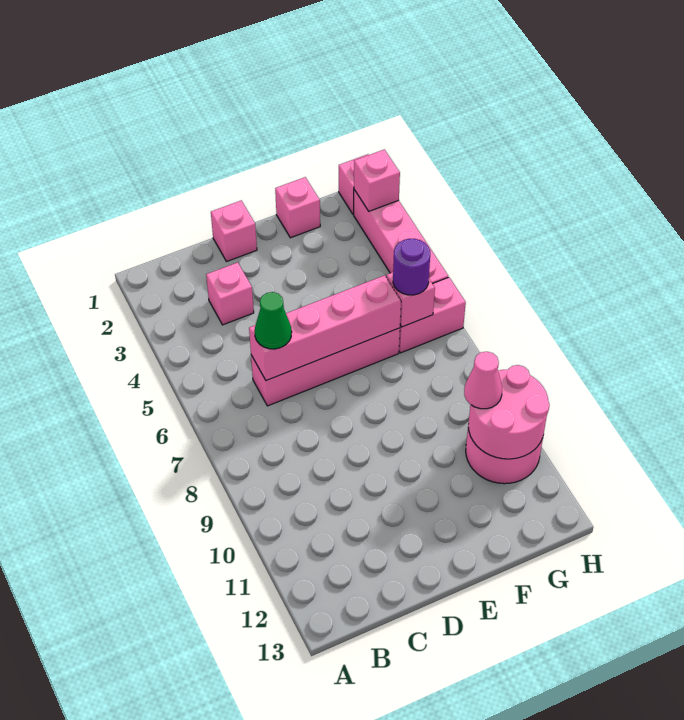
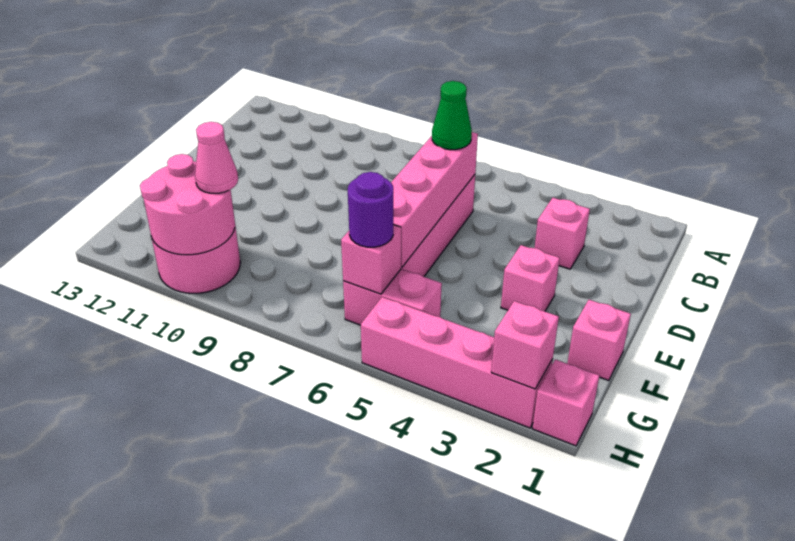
pink 1x1 brick [211,201,257,262] -> pink 1x1 brick moved to [501,245,560,311]
pink 1x2 brick [399,277,466,353] -> pink 1x2 brick turned to [343,269,442,325]

